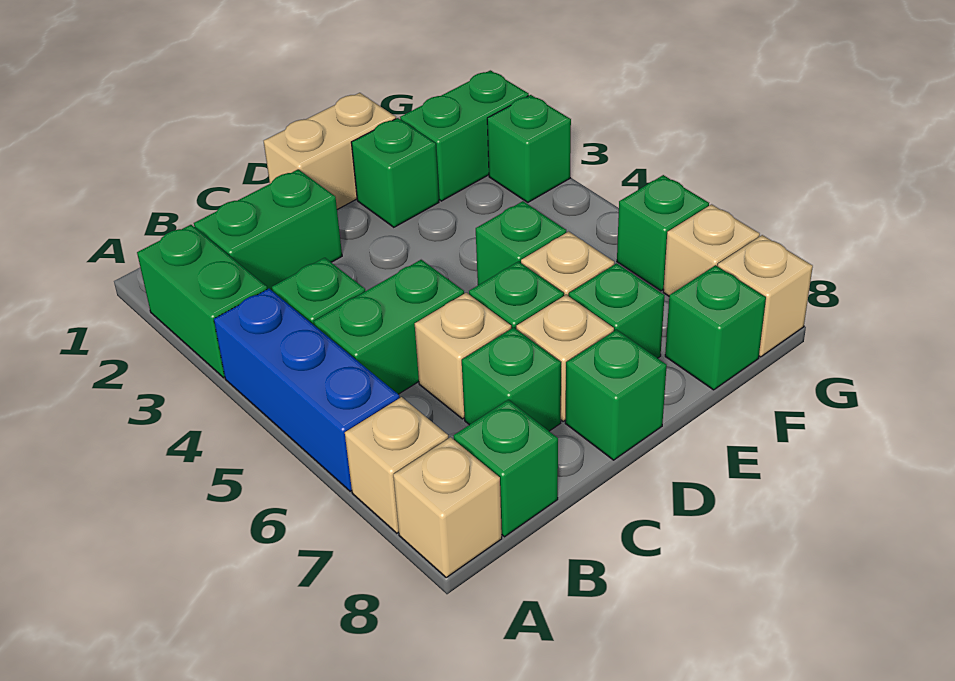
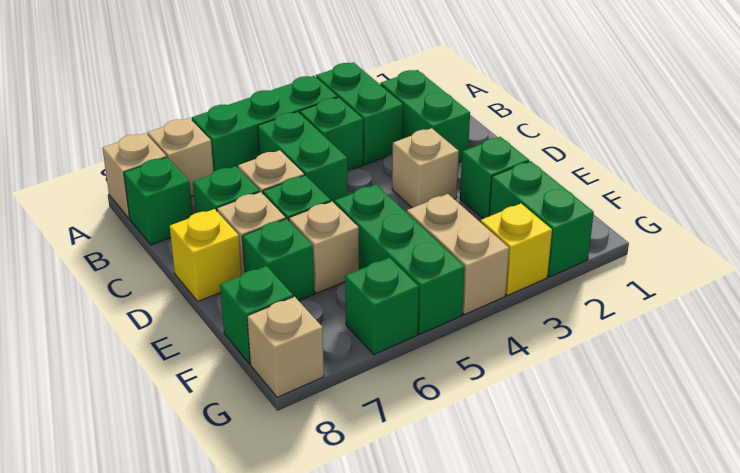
green 1x2 brick [137,225,267,378] -> green 1x2 brick turned to [316,62,403,165]
blue 1x3 brick [214,289,400,491] -> green 1x3 brick [192,76,337,171]
tan 1x2 brick [264,93,396,210] -> tan 1x2 brick moved to [407,194,509,315]
green 1x1 brick [565,330,667,460] -> yellow 1x1 brick [170,209,242,301]
green 1x1 brick [476,201,566,285] -> green 1x3 brick [334,185,465,334]
green 1x1 brick [487,95,571,202] -> yellow 1x1 brick [481,204,552,296]
tan 1x1 brick [663,204,760,296] -> tan 1x1 brick moved to [392,128,459,208]

